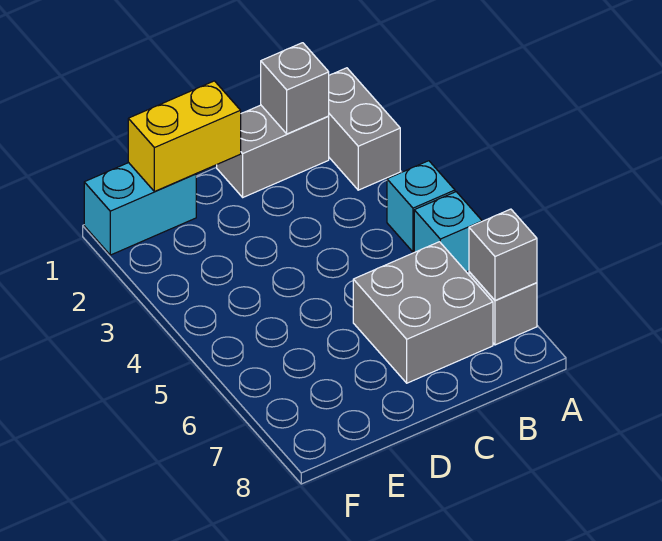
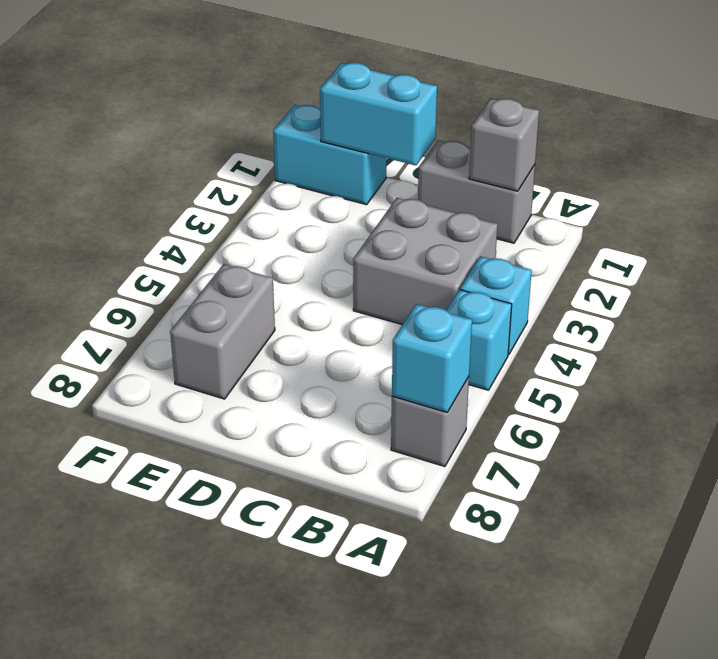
grey 1x2 brick [329,68,400,190] -> grey 1x2 brick moved to [170,264,275,399]
grey 1x1 brick [469,209,537,300] -> cyan 1x1 brick [392,304,472,412]
grey 2x2 brick [353,242,493,383] -> grey 2x2 brick moved to [353,198,498,325]
yellow 1x2 brick [128,81,241,192] -> cyan 1x2 brick [320,63,437,166]

